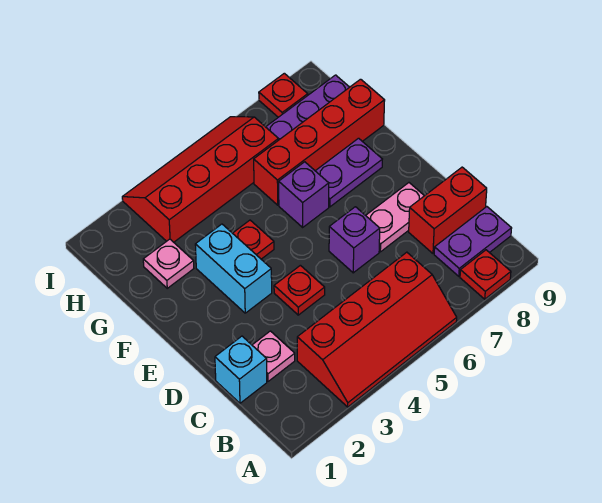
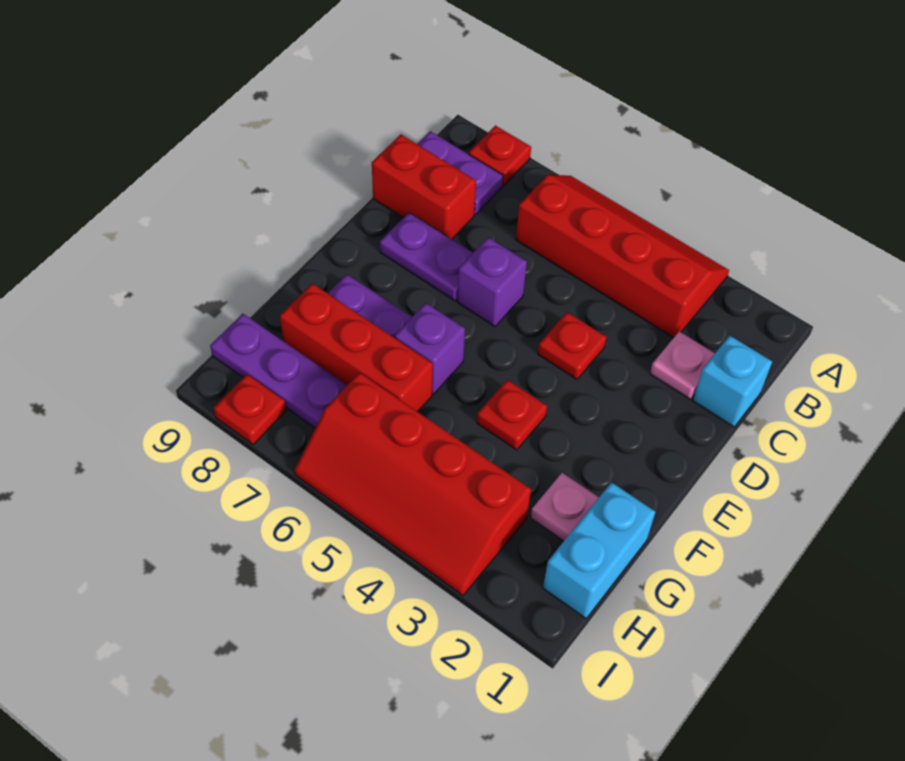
pink 1x2 plate [366,183,424,252] -> purple 1x2 plate [380,213,473,301]
cyan 1x2 brick [195,224,272,313] -> cyan 1x2 brick moved to [543,482,656,618]
red 1x4 brick [254,79,385,205] -> red 1x3 brick [280,283,433,412]

